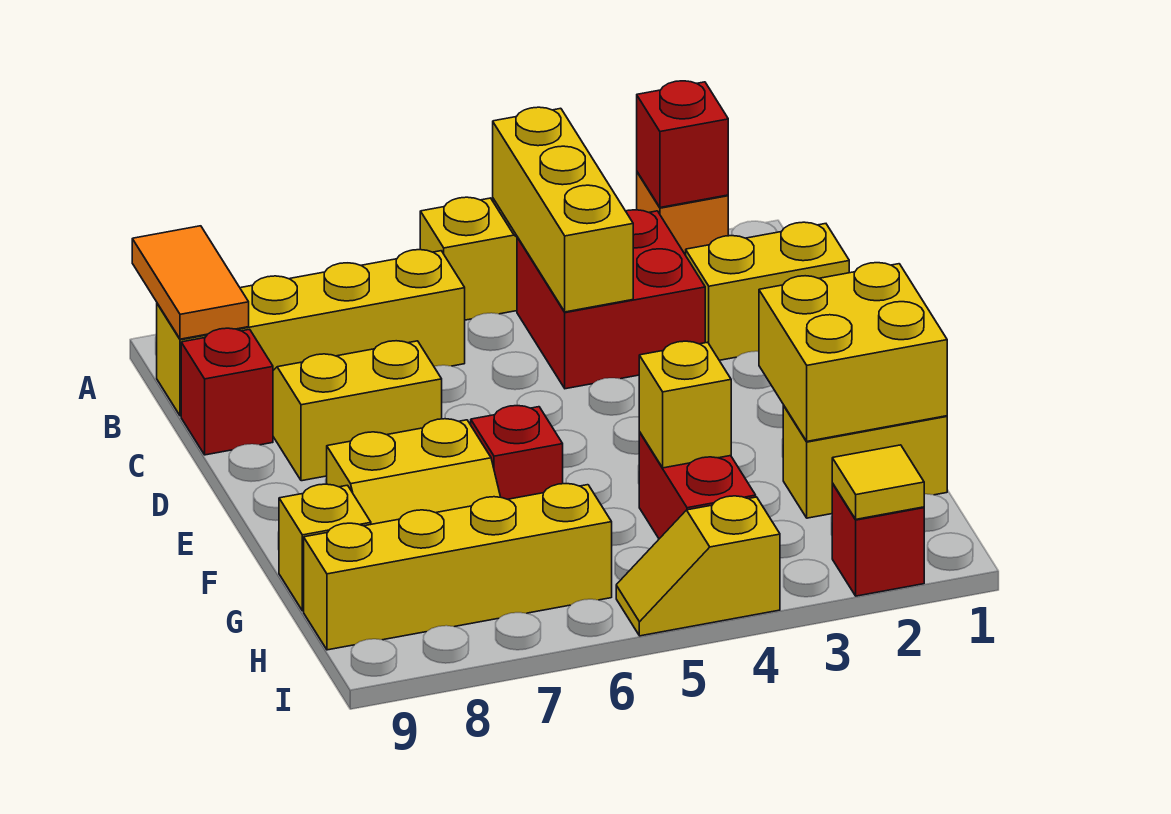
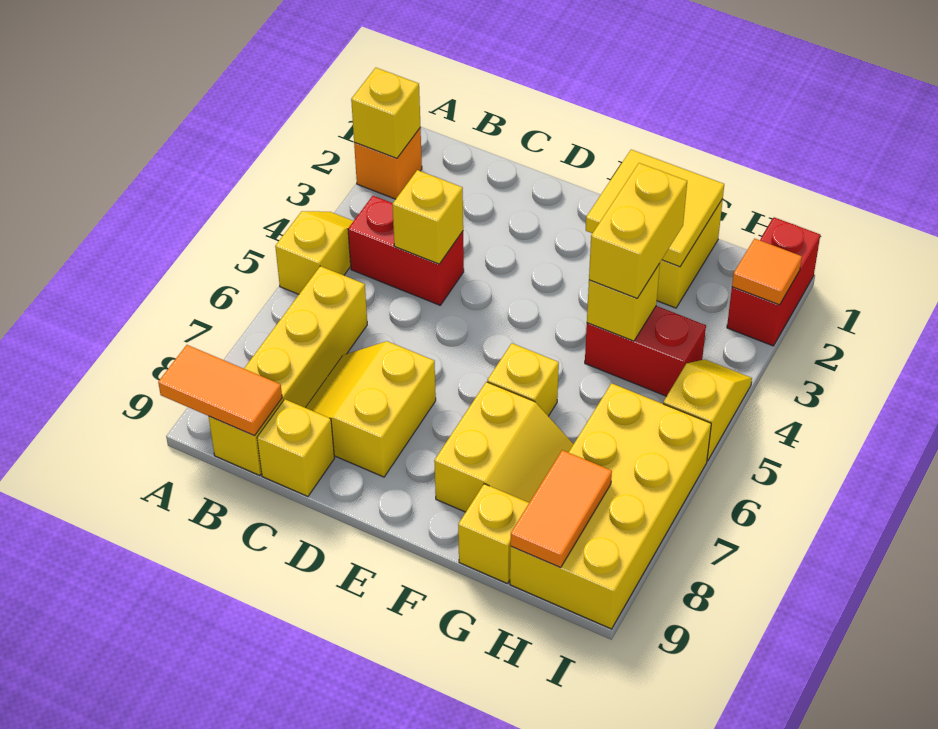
red 1x1 brick [637,81,728,208] -> yellow 1x1 brick [351,68,421,158]
yellow 1x3 brick [493,107,633,312] -> yellow 1x1 brick [392,170,463,264]
red 2x2 brick [517,210,705,389] -> red 1x2 brick [348,196,464,305]
yellow 1x2 brick [686,222,849,360] -> yellow 1x2 brick moved to [589,163,687,298]
red 1x1 brick [181,328,273,455] -> yellow 1x1 brick [257,399,334,497]
yellow 2x2 brick [759,263,947,441] -> yellow 2x2 tile [586,150,724,267]
red 1x1 brick [471,406,563,499] -> yellow 1x1 brick [487,343,559,416]
yellow 1x4 brick [304,484,612,650] -> yellow 2x4 brick [510,383,711,629]
none -> orange 1x2 tile [510,450,612,568]
red 1x1 brick [832,483,924,596] -> red 1x2 brick [727,217,820,346]
yellow 1x1 tile [832,445,924,519] -> orange 1x1 tile [732,239,802,305]
yellow 1x2 slope [616,496,780,636] -> yellow 1x2 slope turned to [663,359,752,461]

